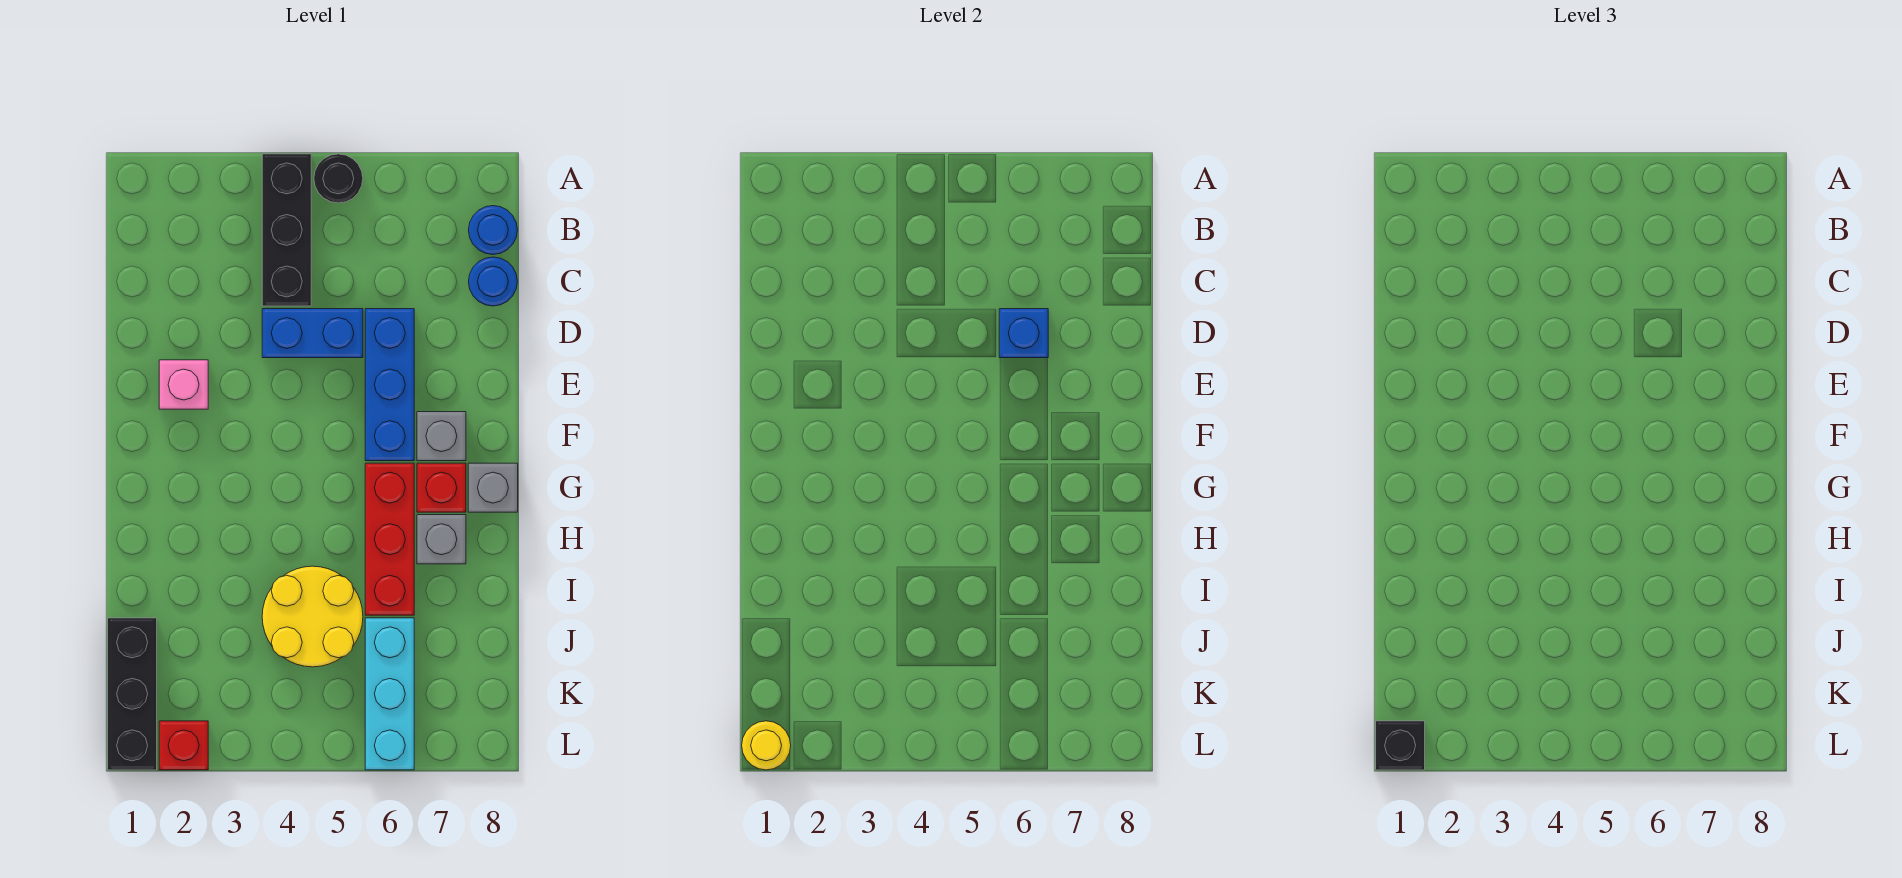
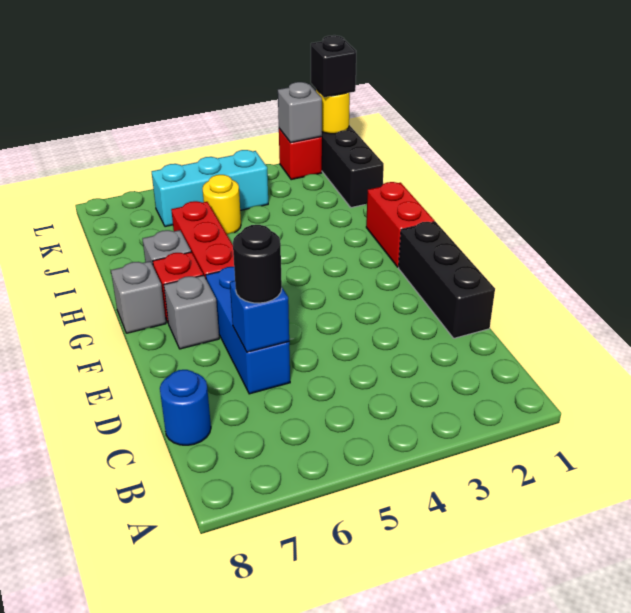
black 1x3 brick [262,154,311,306] -> black 1x3 brick moved to [398,222,495,338]
black 1x1 round brick [314,154,363,203] -> black 1x1 round brick moved to [233,225,282,303]
blue 1x1 round brick [469,206,517,255] -> none
blue 1x2 brick [262,309,363,358] -> none
pink 1x1 brick [159,360,208,409] -> none
none -> red 1x2 brick [366,182,435,267]
yellow 2x2 round brick [262,566,363,667] -> yellow 1x1 round brick [202,175,241,234]
cyan 1x3 brick [365,618,414,770] -> cyan 1x3 brick turned to [152,150,268,227]
none -> grey 1x1 brick [278,82,322,143]

